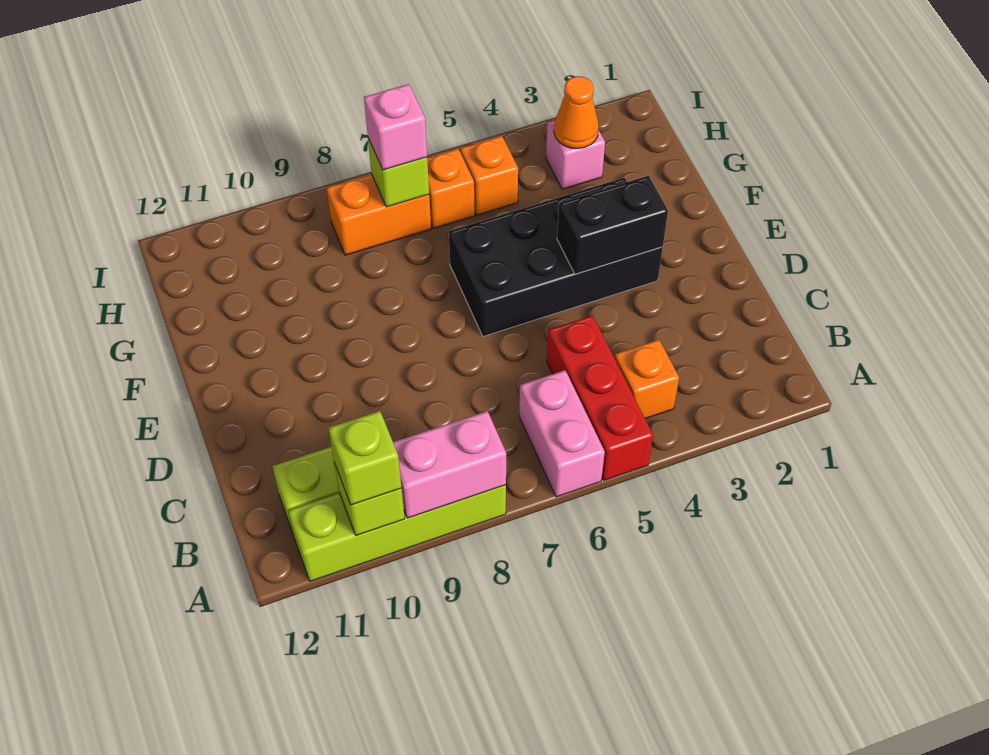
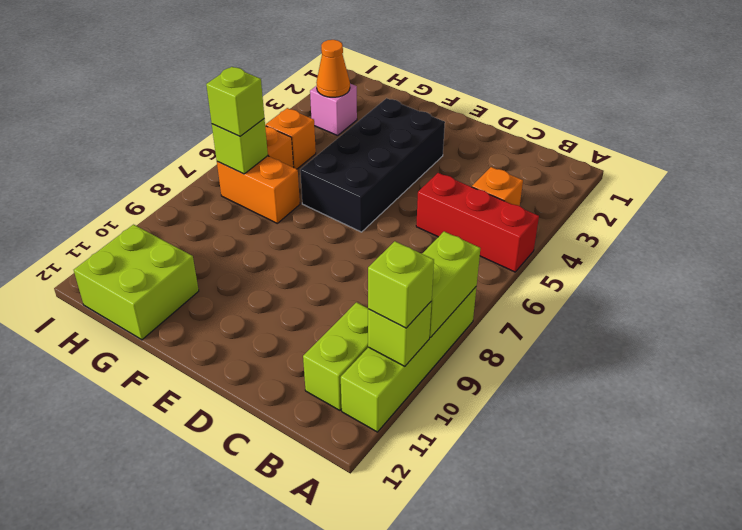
pink 1x2 brick [519,370,605,497] -> none
pink 1x2 brick [393,411,506,518] -> lime 1x2 brick [422,231,480,338]
black 1x2 brick [557,176,668,274] -> none
none -> lime 2x2 brick [74,225,199,340]
orange 1x2 brick [327,174,431,255] -> orange 1x2 brick turned to [217,156,300,223]
pink 1x1 brick [364,84,427,170] -> lime 1x1 brick [206,67,264,136]

